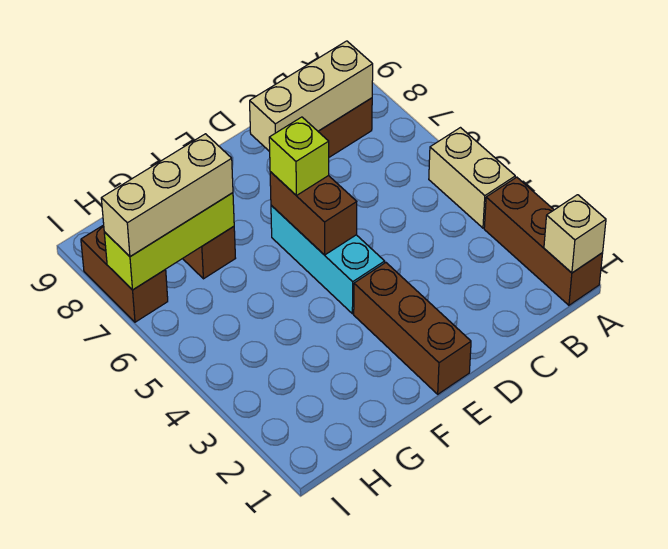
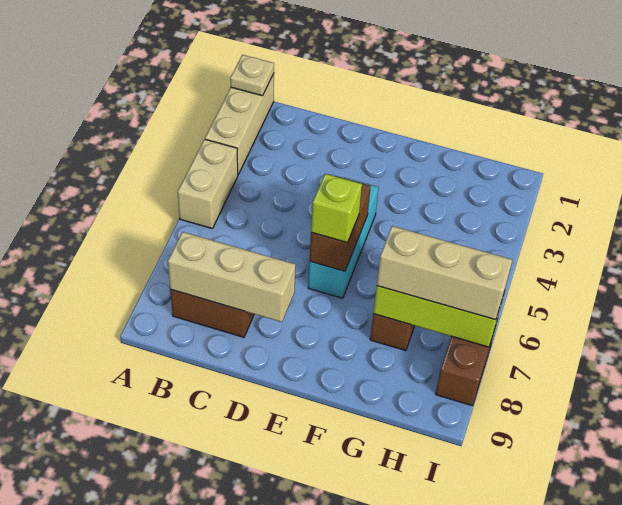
brown 1x3 brick [484,177,603,305] -> tan 1x3 brick [205,74,274,174]
tan 1x1 brick [544,195,606,273] -> tan 1x1 plate [230,55,274,96]
brown 1x3 brick [354,263,471,394] -> none

